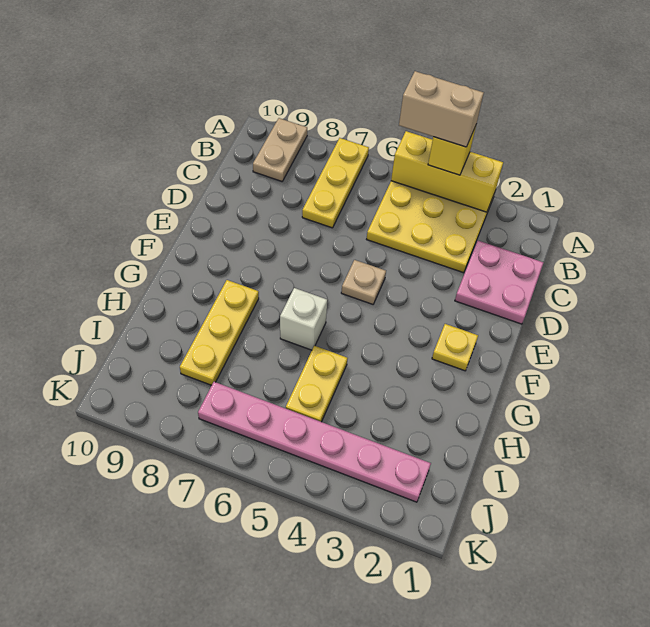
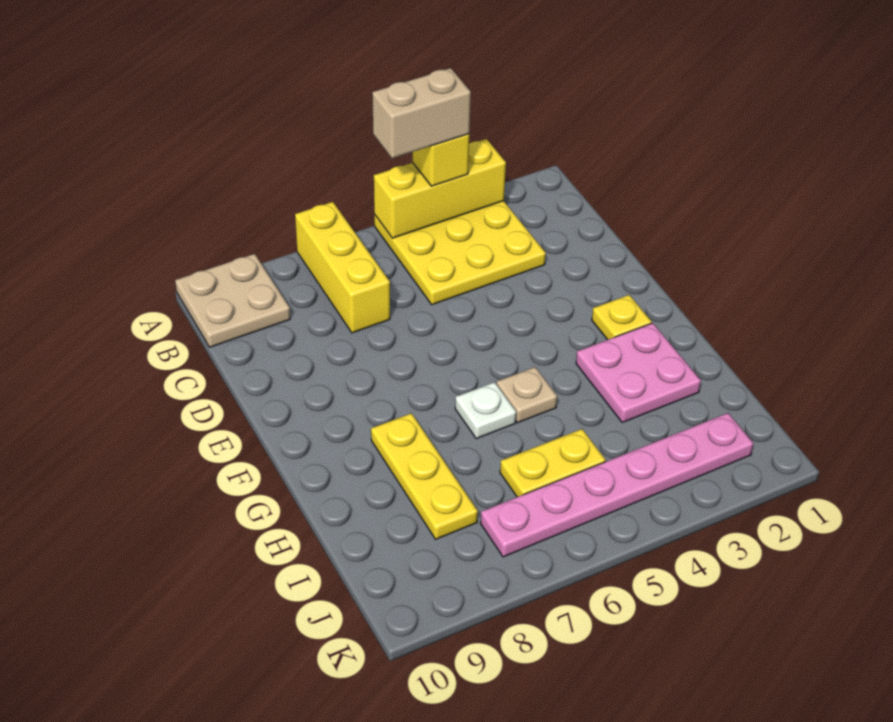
yellow 1x3 plate [302,138,369,228] -> yellow 1x3 brick [295,202,390,333]
tan 1x2 plate [253,118,307,181] -> tan 2x2 plate [175,254,290,347]
pink 2x2 plate [455,241,543,324] -> pink 2x2 plate moved to [576,323,701,423]
tan 1x1 plate [341,260,386,304] -> tan 1x1 plate moved to [497,367,557,423]
white 1x1 brick [280,288,327,350] -> white 1x1 plate [455,382,516,439]
yellow 1x2 plate [286,346,348,422] -> yellow 1x2 plate turned to [500,429,606,497]

